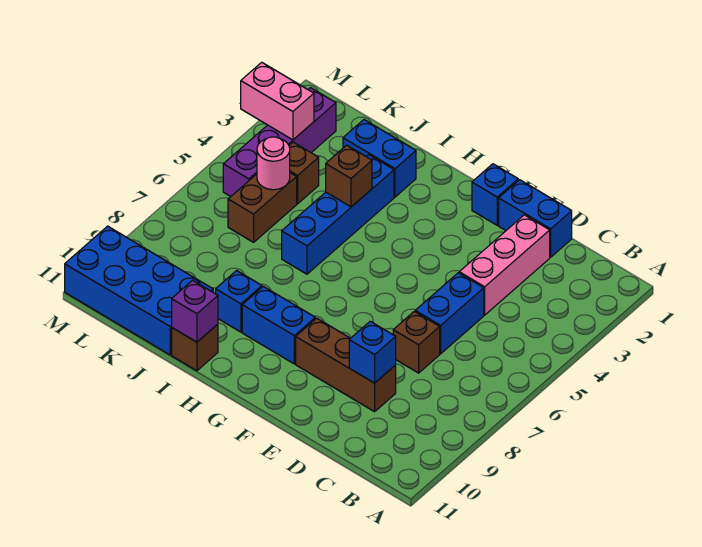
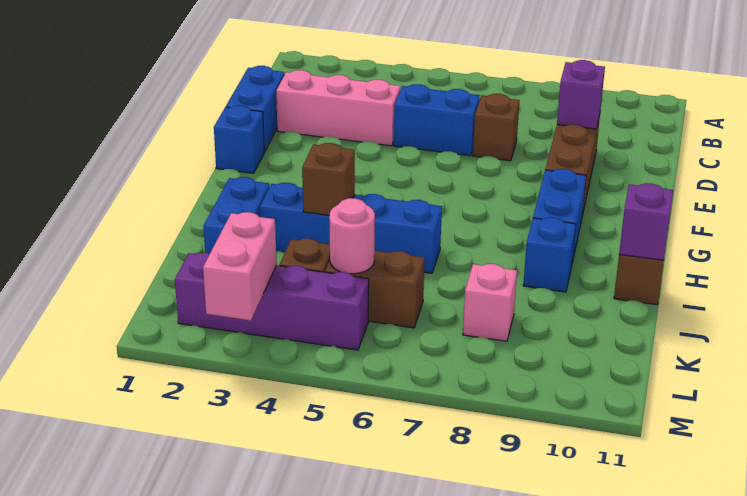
blue 1x1 brick [349,321,396,383] -> purple 1x1 brick [557,60,605,129]
blue 2x4 brick [65,226,213,355] -> none
none -> pink 1x1 brick [463,264,517,341]

